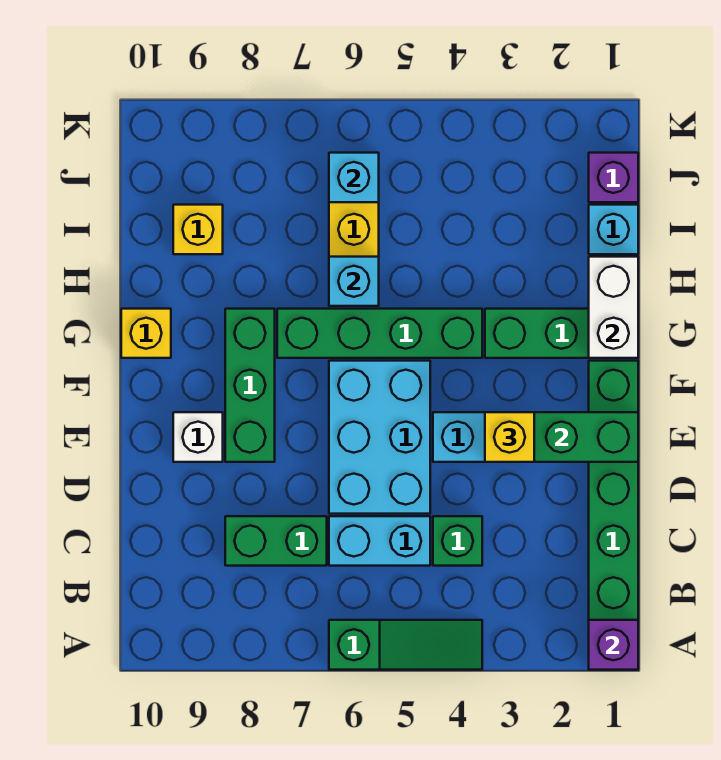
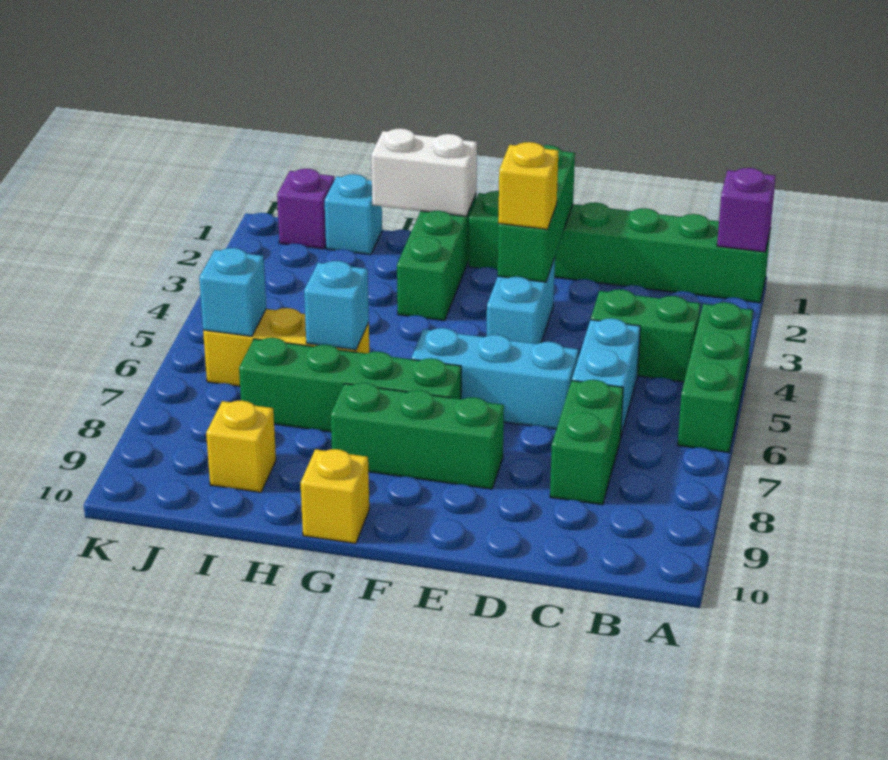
green 1x3 slope [329,620,482,670] -> green 1x3 brick [678,302,753,452]
green 1x1 brick [433,516,482,566] -> green 1x2 brick [591,289,701,382]
cyan 2x3 brick [329,361,430,514] -> cyan 1x3 brick [411,328,579,429]
white 1x1 brick [173,412,223,462] -> none
green 1x4 brick [277,309,482,358] -> green 1x4 brick turned to [239,338,461,432]

